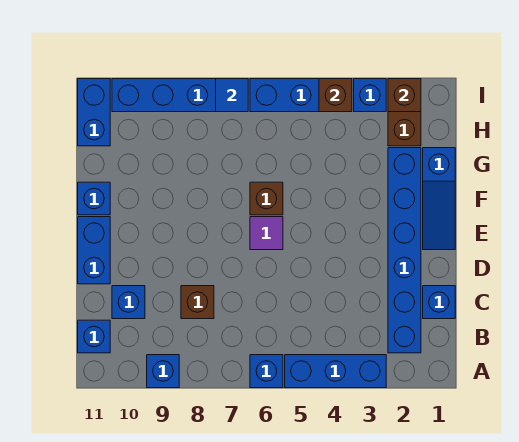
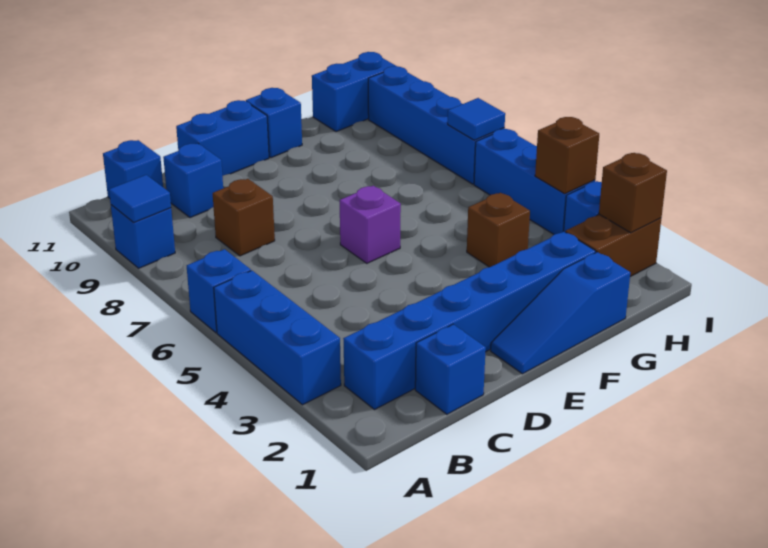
none -> blue 1x1 tile [109,175,171,223]
purple 1x1 tile [250,217,283,250] -> purple 1x1 brick [340,186,401,263]
brown 1x1 brick [250,182,283,215] -> brown 1x1 brick moved to [467,193,530,267]

